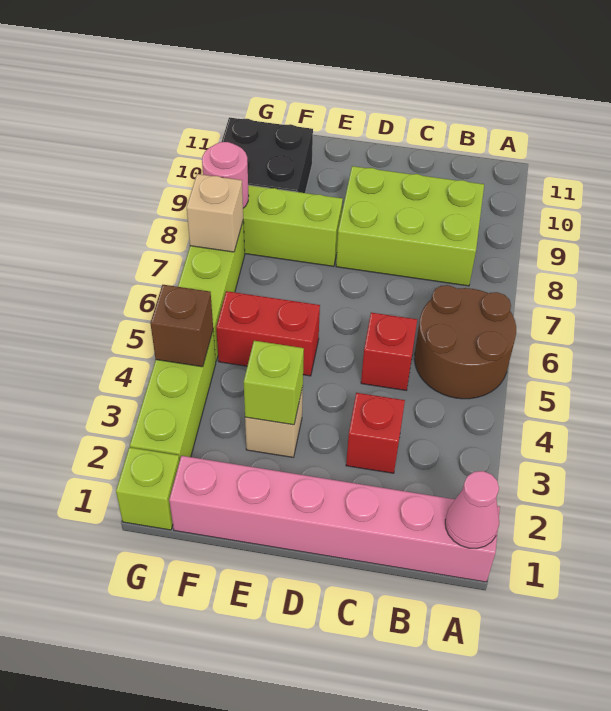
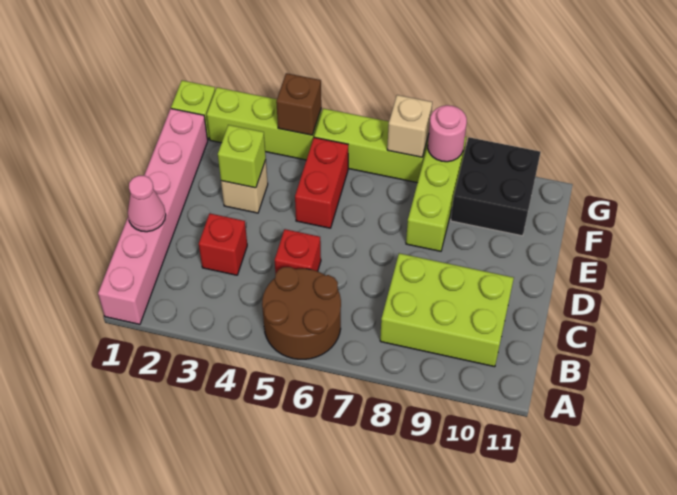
pink 1x1 cone [445,471,499,548] -> pink 1x1 cone moved to [128,176,166,232]
lime 2x3 brick [336,166,484,286] -> lime 2x3 brick turned to [380,253,514,367]

